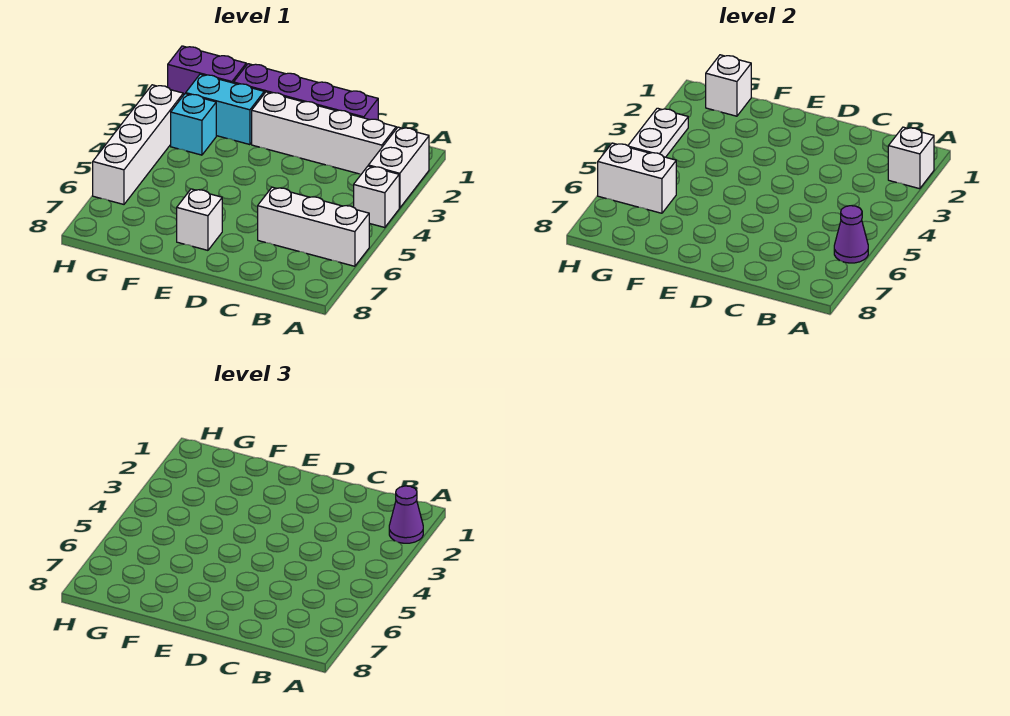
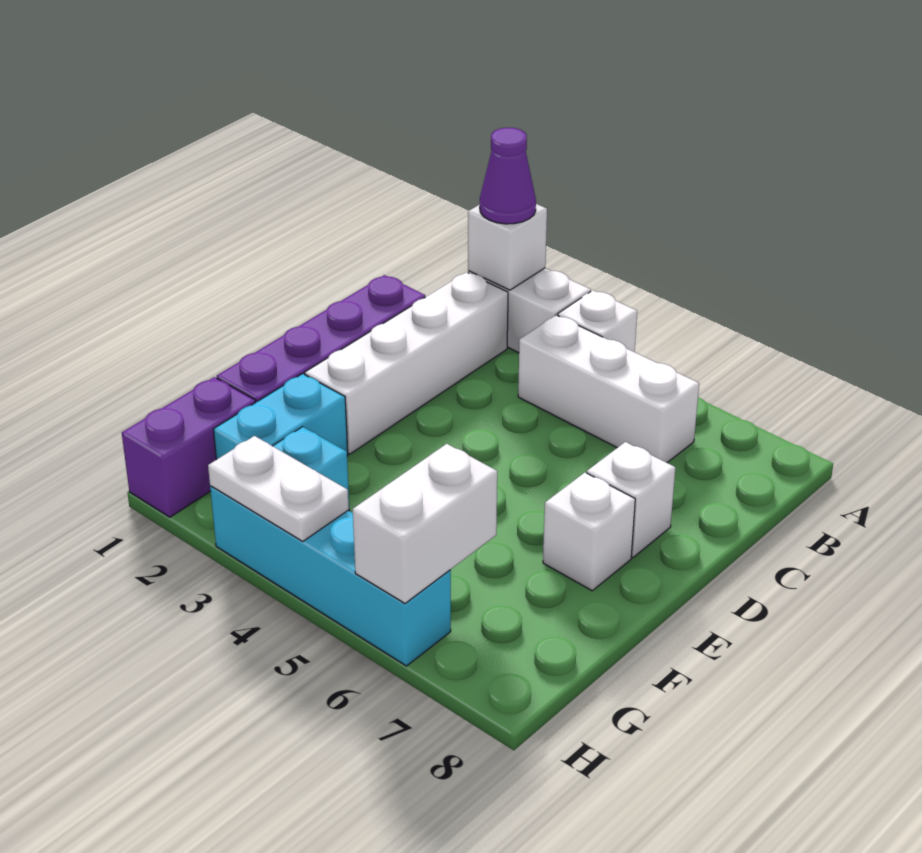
white 1x3 brick [258,187,369,266] -> white 1x3 brick turned to [518,315,699,463]
purple 1x1 cone [834,206,868,263] -> none
white 1x1 brick [706,55,751,116] -> white 1x1 brick moved to [587,442,675,557]
white 1x4 brick [93,85,183,204] -> cyan 1x4 brick [210,486,451,666]

